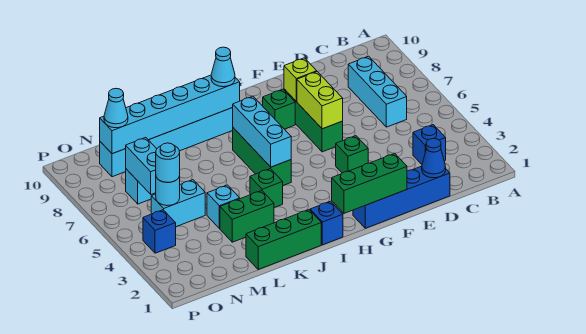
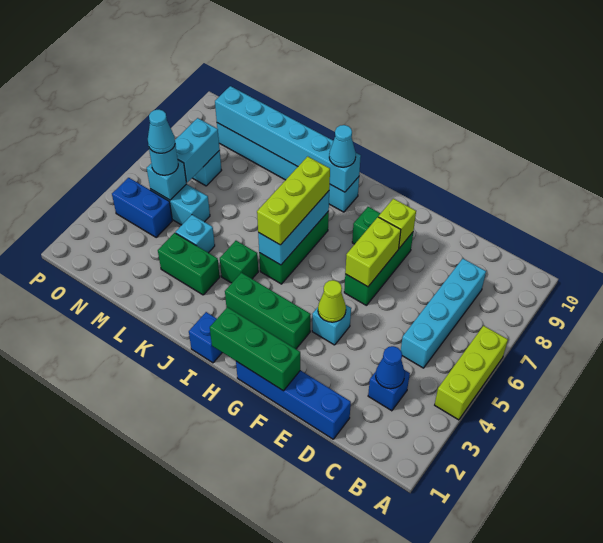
none -> lime 1x3 brick [435,326,508,420]
cyan 1x3 brick [348,56,407,127] -> cyan 1x4 brick [401,259,486,368]
blue 1x1 cone [422,139,446,178] -> blue 1x1 cone moved to [376,346,405,389]
green 1x1 brick [336,136,368,173] -> cyan 1x1 brick [312,305,351,345]
none -> lime 1x1 cone [318,280,346,322]
none -> lime 1x3 brick [257,156,330,245]
green 1x3 brick [246,210,321,269] -> green 1x3 brick moved to [225,273,311,349]
cyan 1x1 round brick [156,176,180,206] -> cyan 1x1 brick [147,160,187,200]
cyan 1x1 cone [104,89,128,128] -> cyan 1x1 cone moved to [148,110,175,153]
blue 1x1 brick [143,210,176,253] -> blue 1x2 brick [112,178,172,237]

